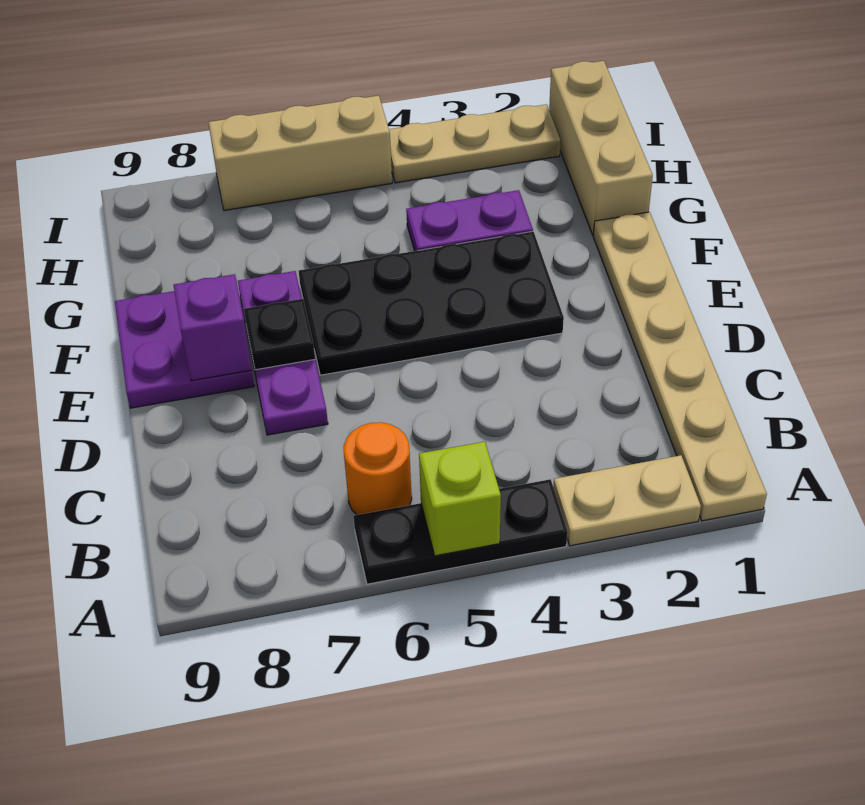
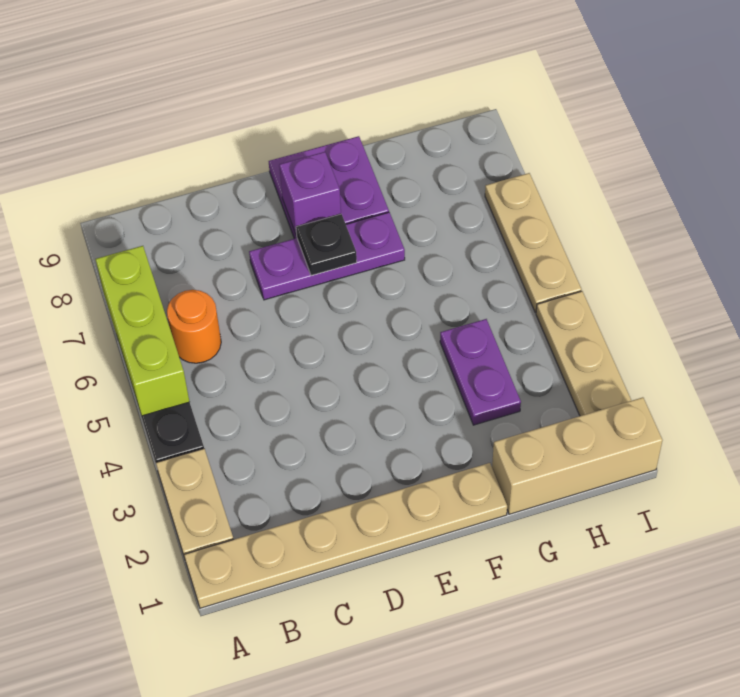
lime 1x1 brick [419,442,501,556] -> lime 1x3 brick [95,246,189,416]
black 2x4 plate [299,231,564,375] -> none
tan 1x3 brick [208,96,392,211] -> tan 1x3 plate [485,173,582,313]

